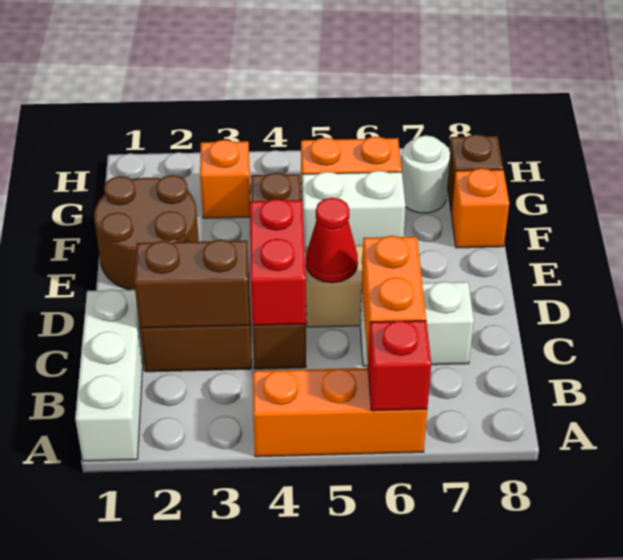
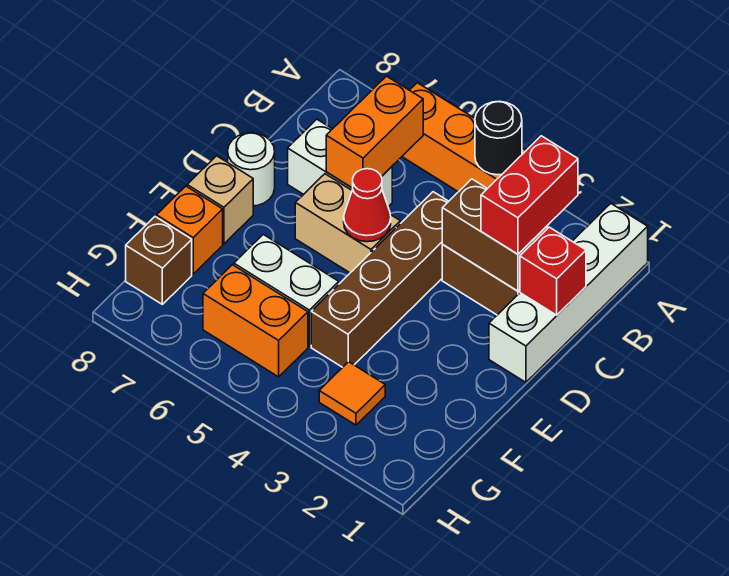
white 1x3 brick [75,289,143,461] -> white 1x4 brick [489,204,648,382]
none -> black 1x1 round brick [475,101,522,175]
red 1x1 brick [368,321,431,411] -> red 1x1 brick moved to [520,227,586,315]
red 1x2 brick [250,199,306,325] -> red 1x2 brick moved to [481,136,578,254]
brown 2x2 round brick [94,175,199,290] -> none
none -> tan 1x1 brick [187,156,253,244]
orange 1x1 brick [200,140,250,218] -> orange 1x1 tile [319,362,385,425]
white 1x1 round brick [402,135,450,213] -> white 1x1 round brick moved to [228,133,275,206]

